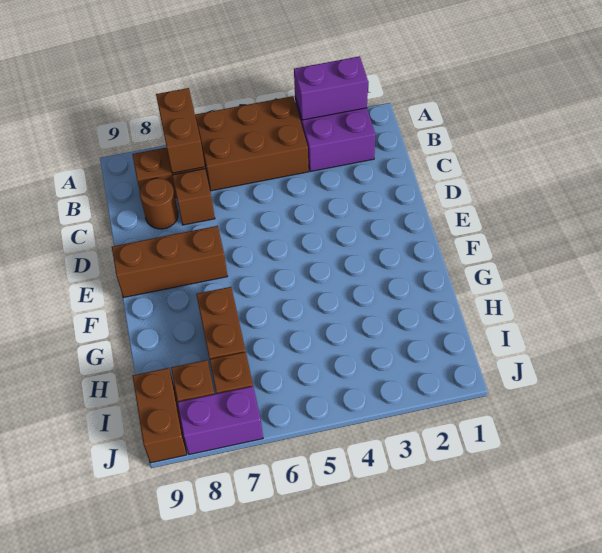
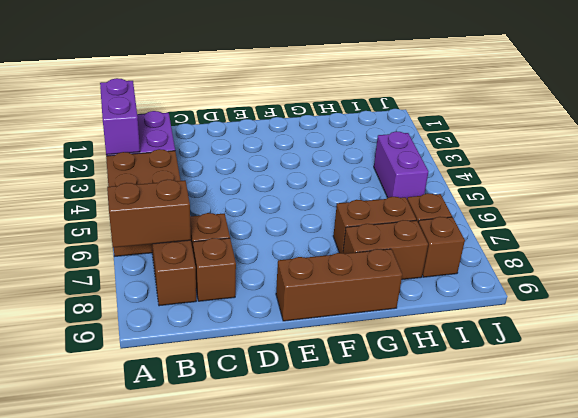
brown 1x1 round brick [140,178,178,229] -> brown 1x1 brick [193,238,236,301]
brown 1x3 brick [112,226,227,298] -> brown 1x3 brick turned to [276,249,402,321]
brown 1x2 brick [133,368,187,463] -> brown 1x2 brick moved to [343,220,428,280]
purple 1x2 brick [177,386,263,454] -> purple 1x2 brick moved to [374,132,429,198]

